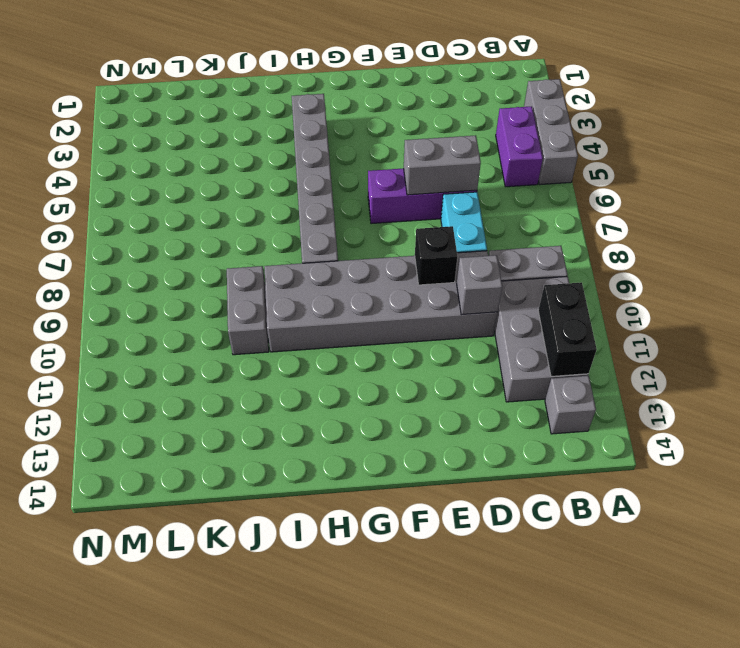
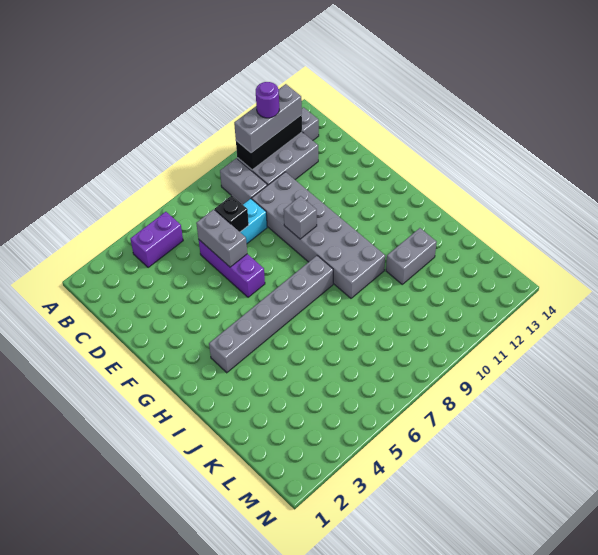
grey 1x3 brick [524,79,578,185] -> grey 1x3 brick moved to [234,84,302,153]
black 1x2 brick [538,282,597,376] -> black 1x3 brick [236,115,302,170]
none -> purple 1x1 round brick [256,82,279,118]
grey 1x1 brick [457,255,502,315] -> grey 1x1 brick moved to [284,196,317,239]
black 1x1 brick [415,226,457,285] -> black 1x1 brick moved to [215,196,249,232]
grey 1x2 brick [227,266,269,355] -> grey 1x2 brick moved to [386,228,437,284]

